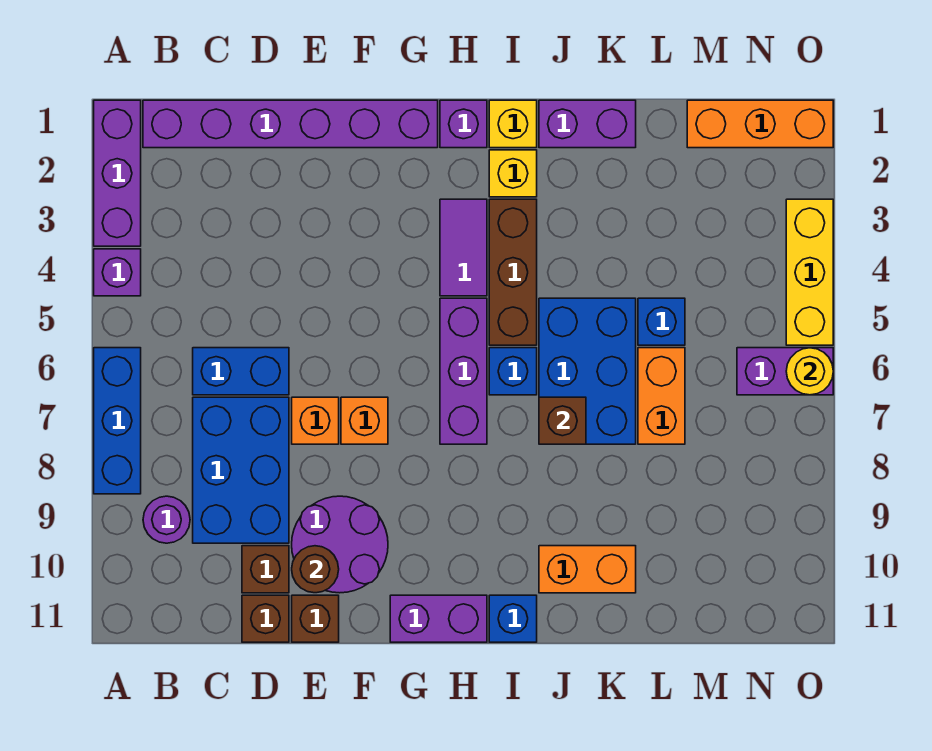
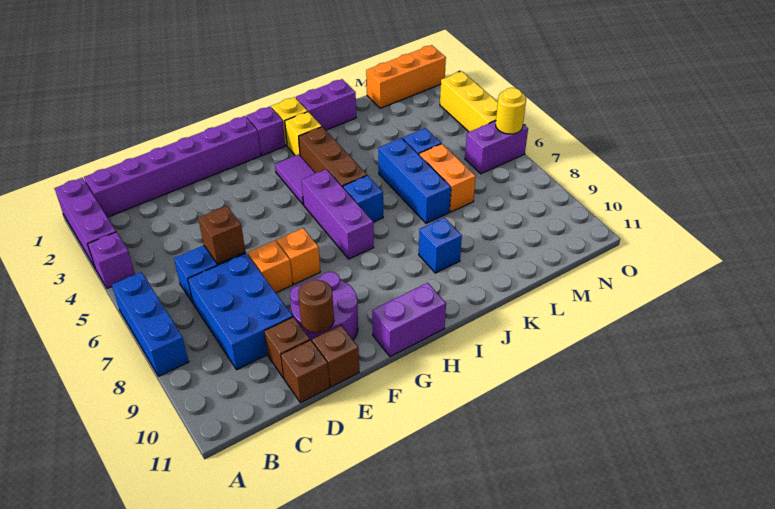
purple 1x1 round brick [143,496,190,543] -> none
blue 1x1 brick [489,595,537,642] -> blue 1x1 brick moved to [419,217,462,273]
blue 2x3 brick [539,298,636,444] -> blue 1x3 brick [378,138,451,223]
brown 1x1 brick [539,397,586,444] -> brown 1x1 brick moved to [198,206,245,264]
orange 1x2 brick [539,546,636,593] -> none

